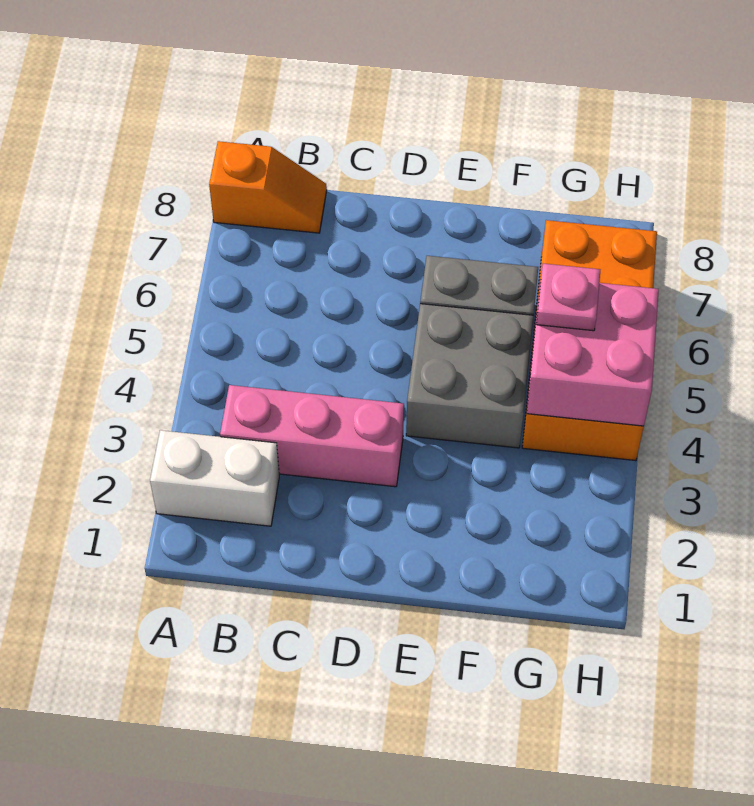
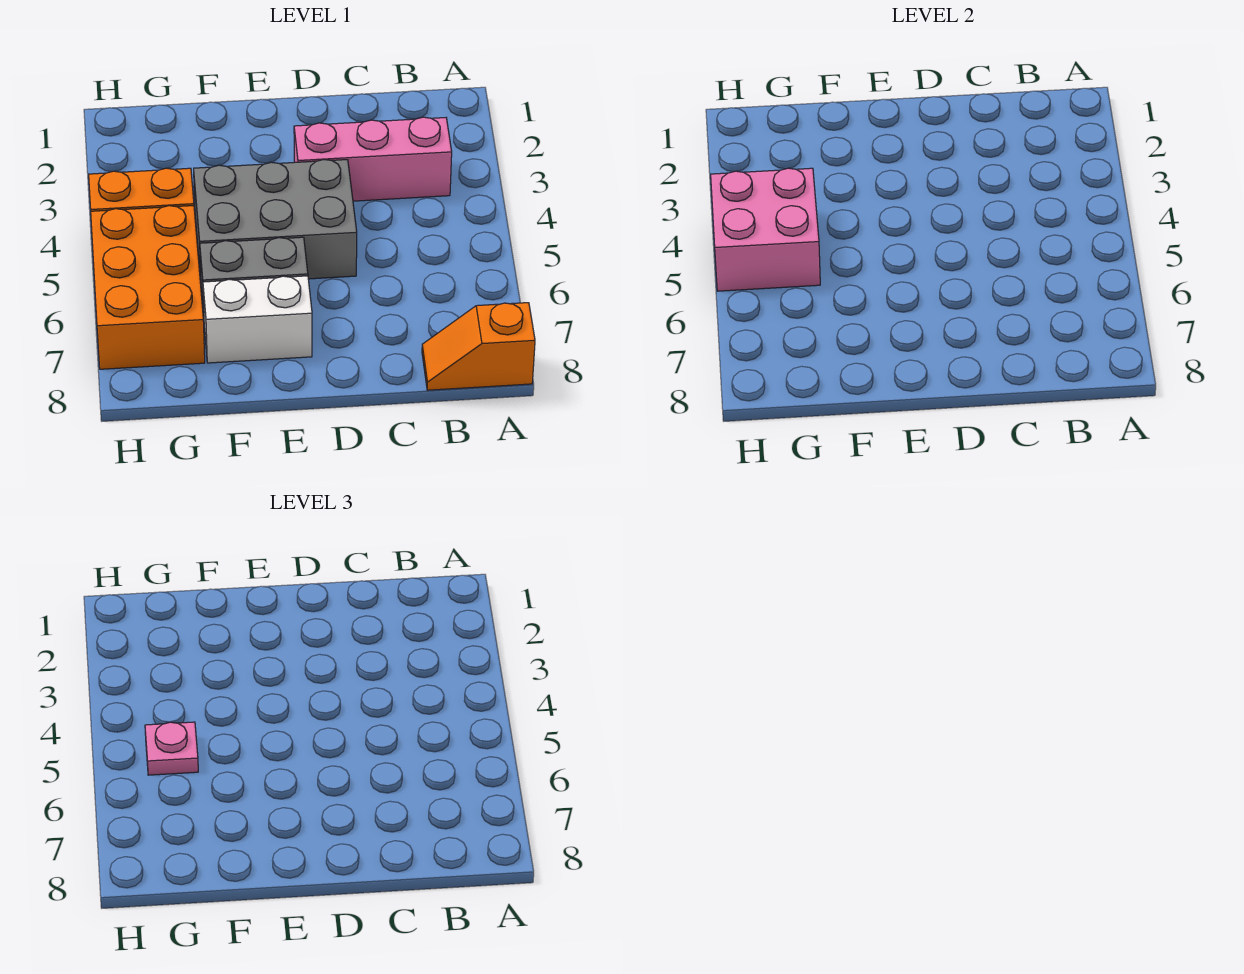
white 1x2 brick [150,430,279,526] -> white 1x2 brick moved to [203,276,312,363]
grey 2x2 brick [406,304,534,448] -> grey 2x3 brick [194,160,357,280]

